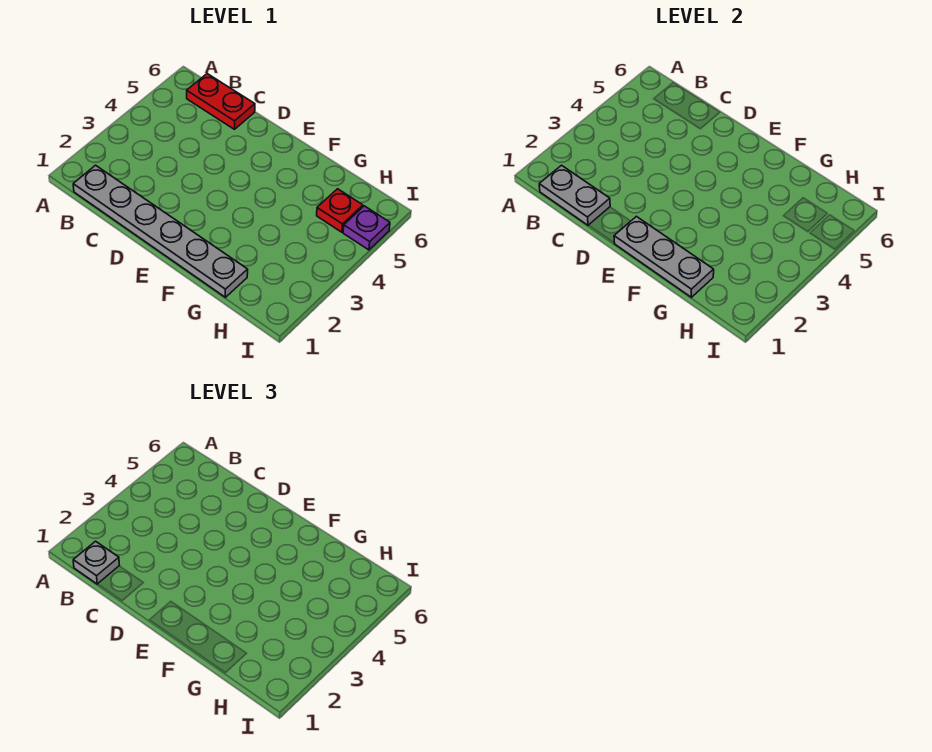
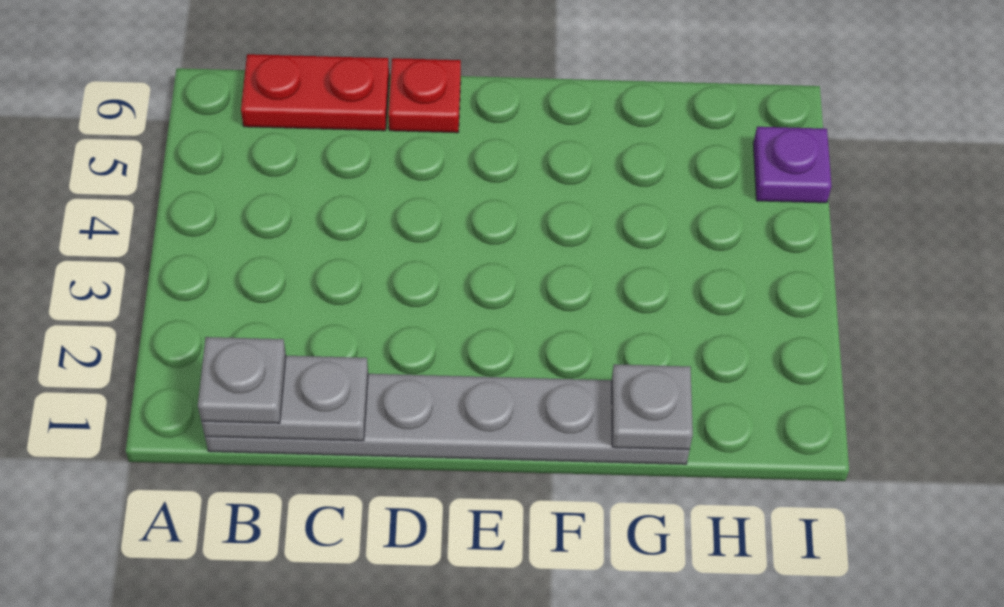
grey 1x3 plate [614,216,714,297] -> grey 1x1 plate [612,364,693,449]
red 1x1 plate [317,189,363,232] -> red 1x1 plate moved to [388,58,461,133]

